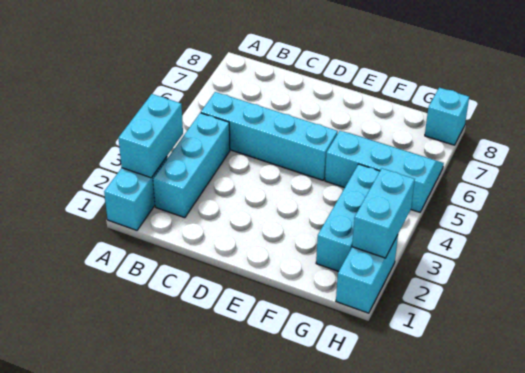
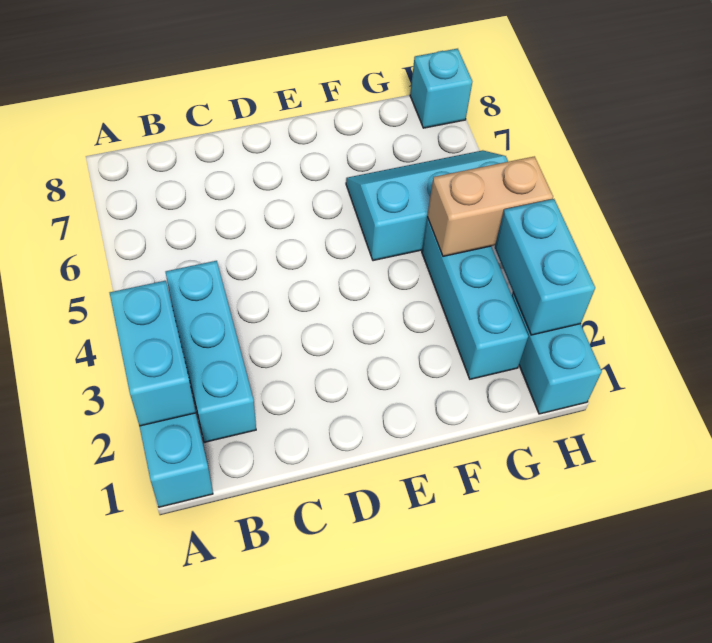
cyan 1x4 brick [201,92,338,180] -> none
none -> tan 1x2 brick [427,156,553,256]

